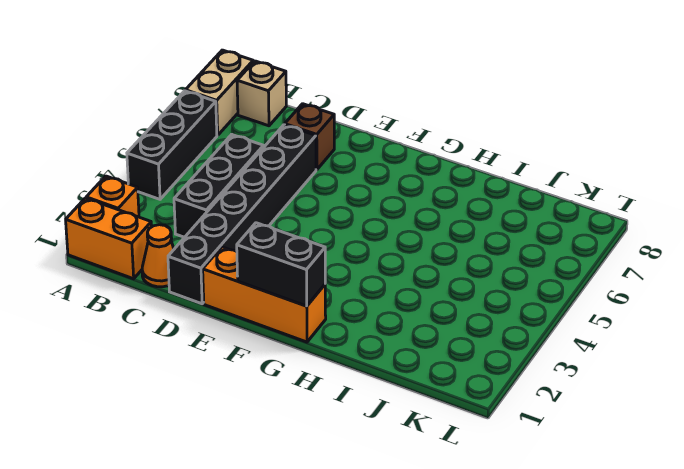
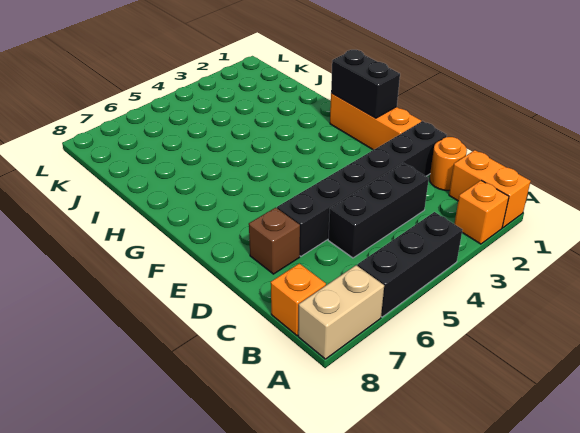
tan 1x1 brick [237,61,286,126] -> orange 1x1 brick [271,263,326,336]
orange 1x1 cone [142,225,174,287] -> orange 1x1 round brick [430,137,467,190]

